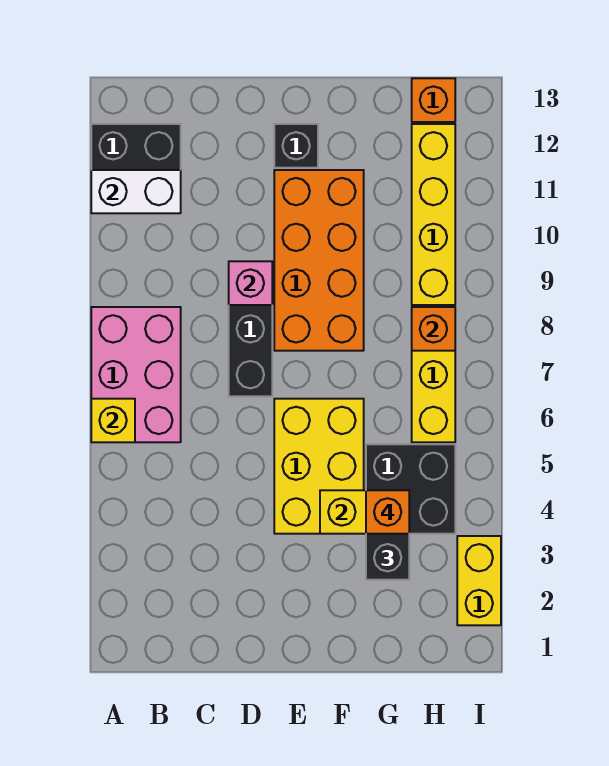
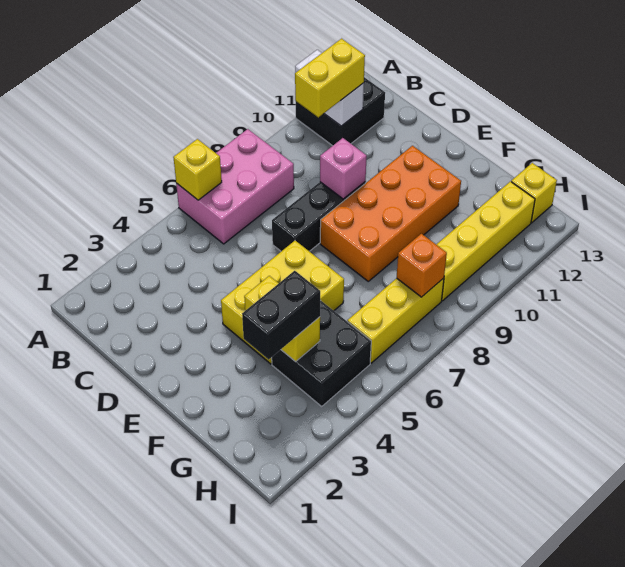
black 1x1 brick [274,124,318,168] -> none
orange 1x1 brick [366,490,409,534] -> none
orange 1x1 brick [412,78,455,122] -> yellow 1x1 brick [511,163,557,223]
yellow 1x2 brick [457,536,501,625] -> yellow 1x2 brick moved to [295,39,365,117]

